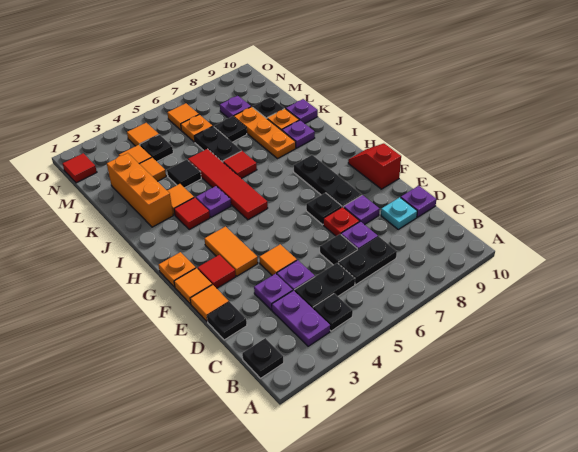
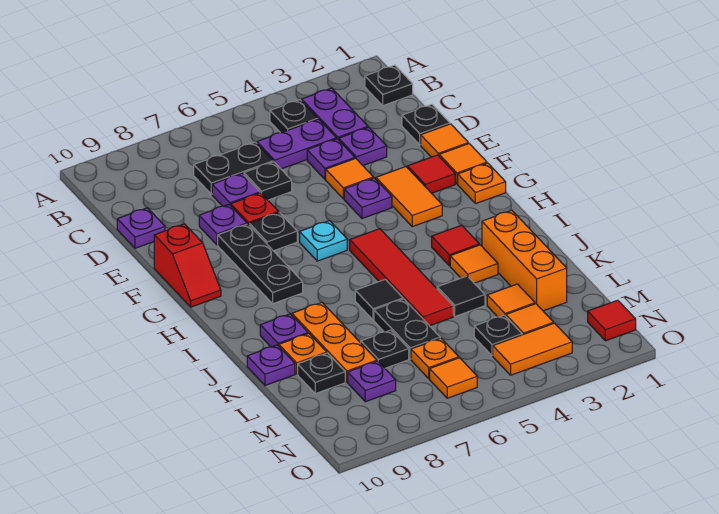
black 1x2 plate [295,263,355,308] -> purple 1x2 plate [257,119,336,169]
cyan 1x1 plate [381,197,417,229] -> cyan 1x1 plate moved to [300,221,347,261]
purple 1x1 plate [196,186,231,217] -> purple 1x1 plate moved to [344,178,392,219]
red 1x1 tile [223,151,257,179] -> black 1x1 tile [355,279,403,320]
orange 1x1 tile [127,123,159,146] -> orange 1x2 tile [493,323,572,375]

